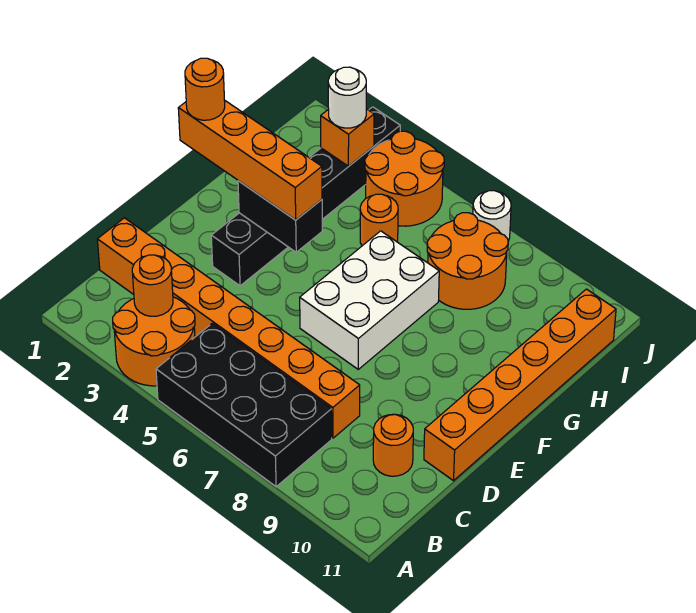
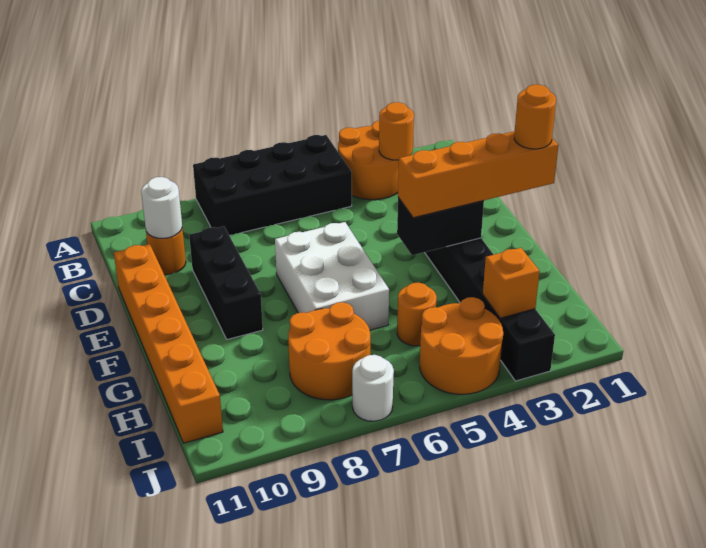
orange 1x8 brick [97,218,360,438] -> none
none -> black 1x3 brick [189,226,263,340]
white 1x1 round brick [328,67,366,128] -> white 1x1 round brick moved to [141,177,182,238]

